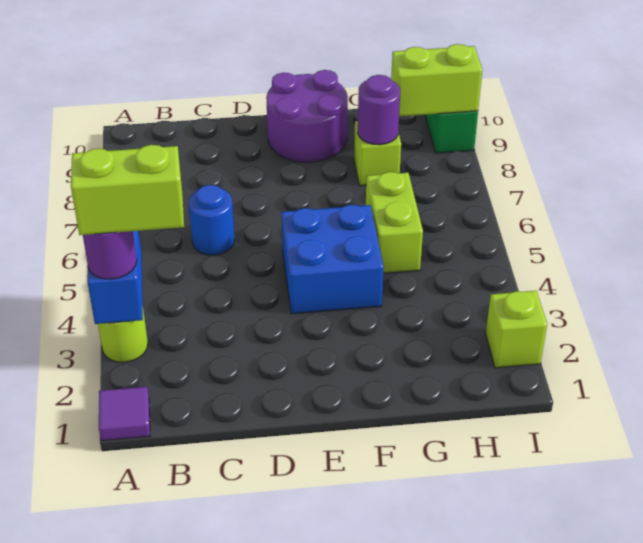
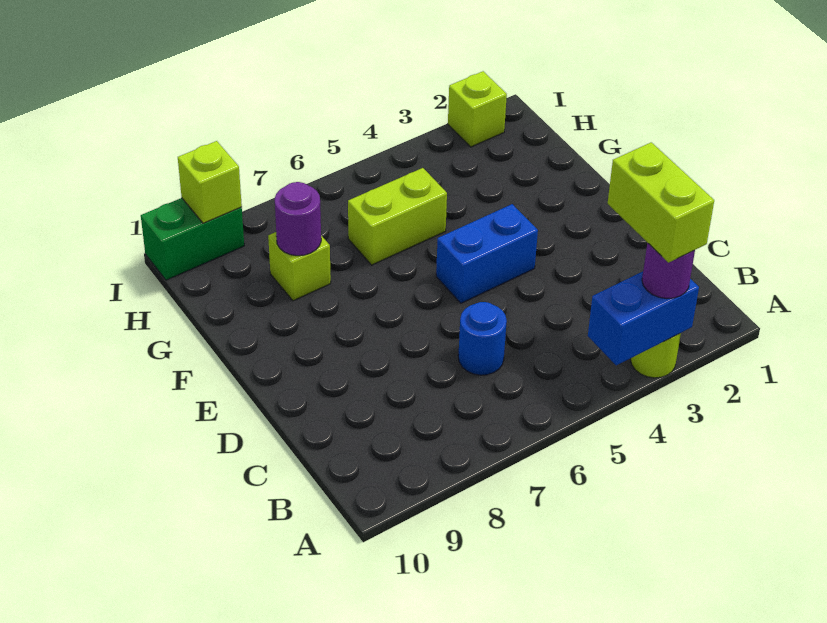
purple 1x1 tile [99,387,150,441] -> none
blue 2x2 brick [282,205,384,314] -> blue 1x2 brick [436,204,538,303]
purple 2x2 round brick [266,70,348,162] -> none
lime 1x2 brick [391,44,482,116] -> lime 1x1 brick [178,141,242,223]

